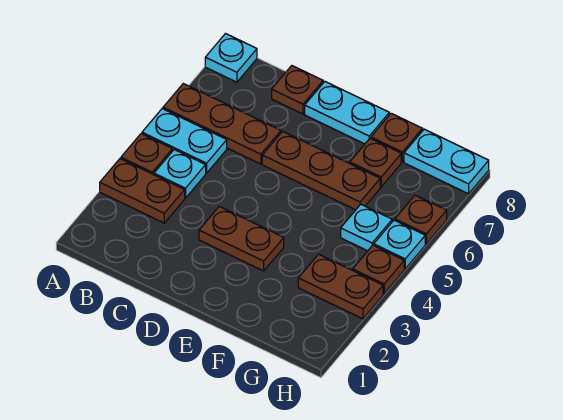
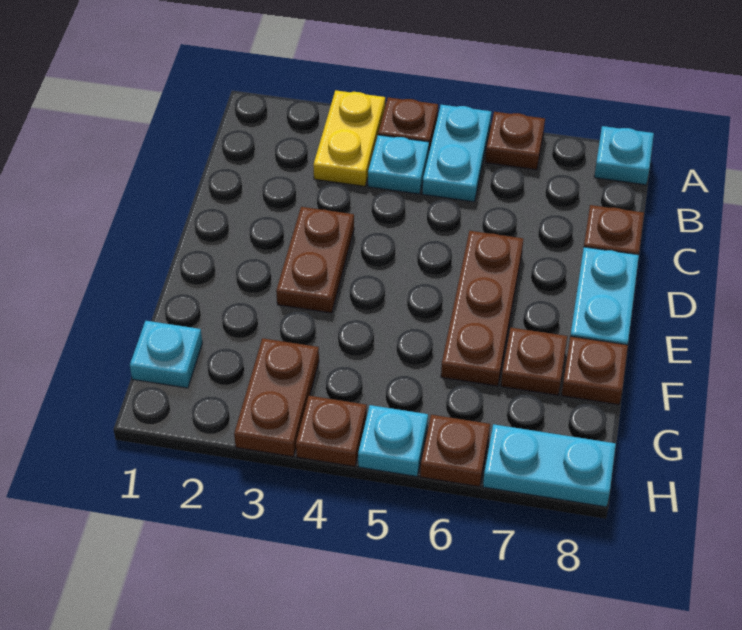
brown 1x2 plate [100,159,185,223] -> yellow 1x2 plate [313,90,385,186]
brown 1x3 plate [163,84,281,164] -> brown 1x1 plate [485,112,545,170]
cyan 1x1 plate [341,204,392,251] -> cyan 1x1 plate moved to [130,321,202,388]
cyan 1x2 plate [404,129,489,194] -> cyan 1x2 plate turned to [483,424,616,507]

